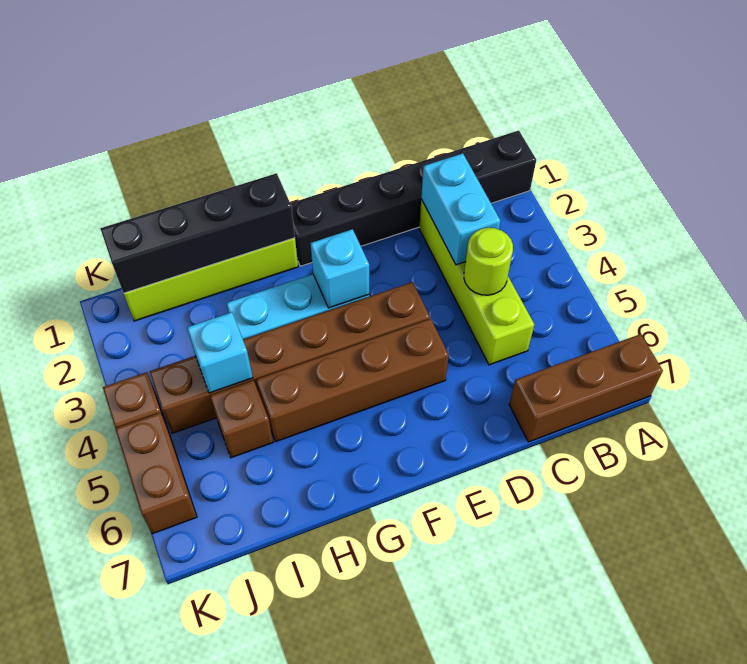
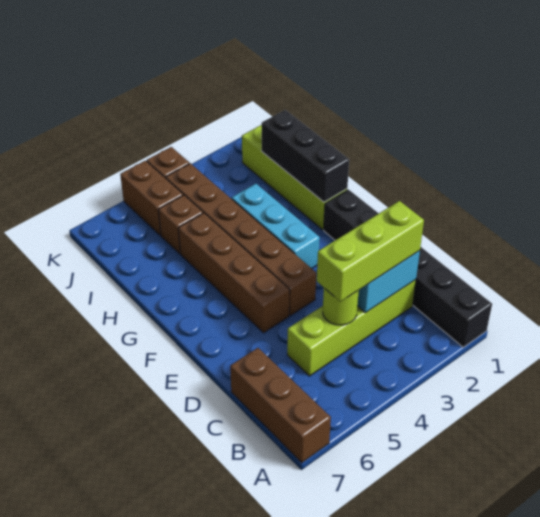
none -> lime 1x3 brick [317,201,424,302]
cyan 1x1 brick [310,229,369,308] -> none
black 1x4 brick [100,173,295,293] -> black 1x3 brick [262,110,349,202]
cyan 1x1 brick [187,312,253,393] -> none
brown 1x2 brick [115,413,197,534] -> brown 1x2 brick turned to [120,161,183,235]

